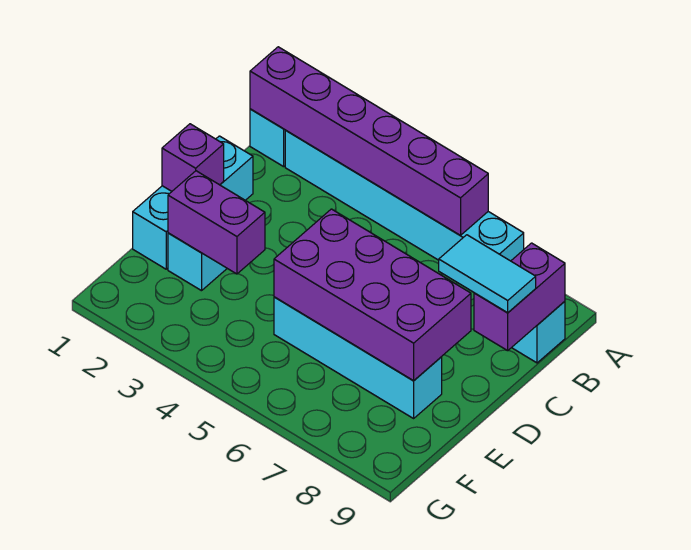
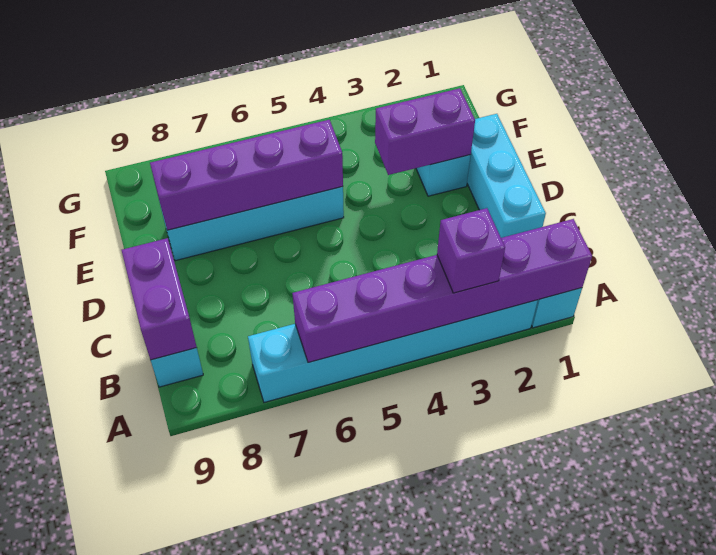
cyan 1x2 tile [439,235,536,313] -> none
purple 1x1 brick [162,124,224,191] -> purple 1x1 brick moved to [437,208,505,293]
purple 2x4 brick [274,209,471,381] -> purple 1x4 brick [150,120,343,230]

